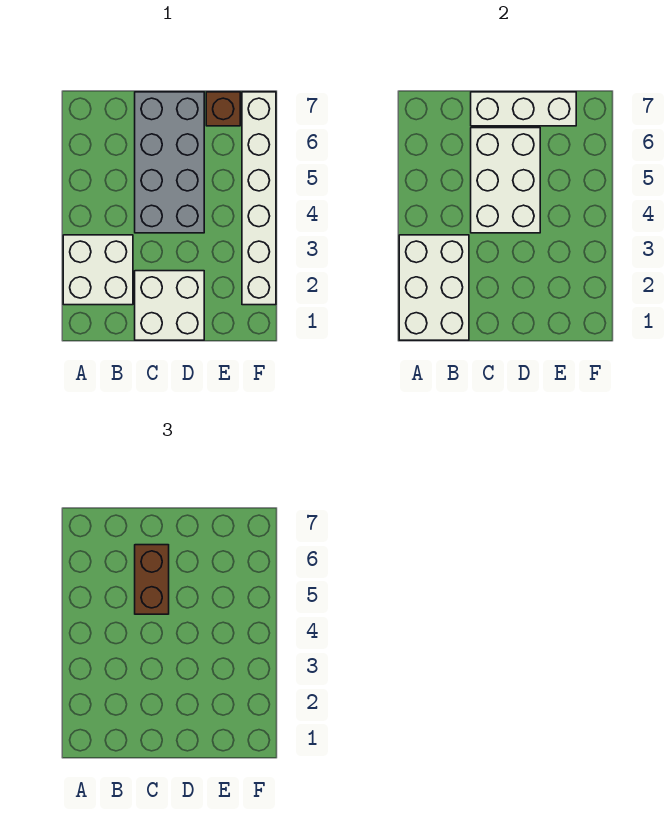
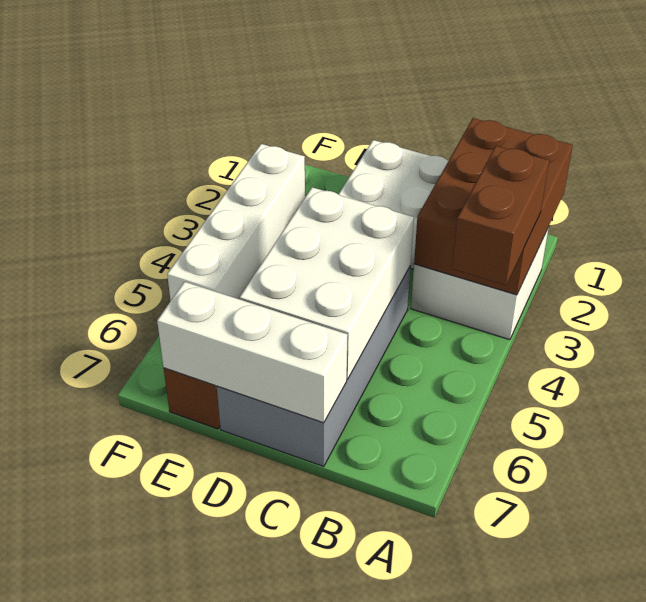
white 2x3 brick [399,235,469,340] -> brown 2x3 brick [414,118,573,295]
brown 1x2 brick [135,545,169,614] -> brown 1x2 brick moved to [452,146,549,285]
white 1x6 brick [242,92,276,305] -> white 1x4 brick [167,144,305,301]

